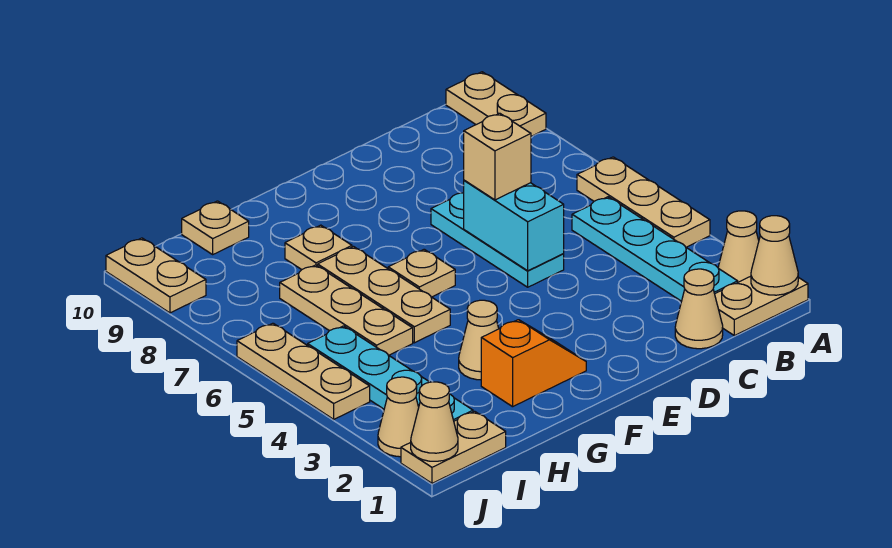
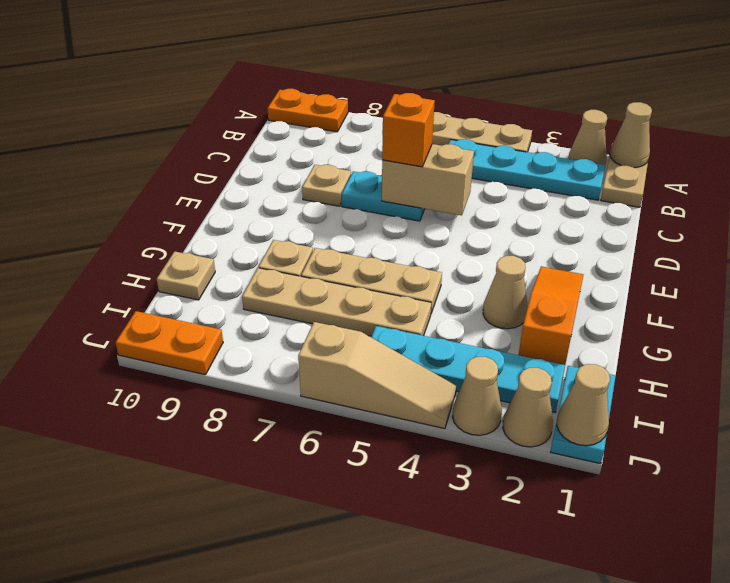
tan 1x2 plate [446,72,546,136] -> orange 1x2 plate [267,89,348,132]
tan 1x1 cone [675,269,723,349] -> tan 1x1 cone moved to [452,357,502,435]
cyan 1x3 plate [431,193,564,287] -> cyan 1x2 plate [342,171,425,221]
cyan 1x2 brick [464,180,564,271] -> tan 1x2 brick [382,144,474,215]
tan 1x1 brick [464,113,531,200] -> orange 1x1 brick [382,93,435,167]
orange 1x2 slope [481,320,586,407] -> orange 1x3 slope [519,266,583,365]
tan 1x1 plate [388,249,455,297] -> tan 1x1 plate moved to [302,165,351,206]
tan 1x3 plate [280,265,413,355] -> tan 1x4 plate [242,268,431,336]
tan 1x2 plate [401,411,506,483] -> cyan 1x2 plate [551,366,616,464]
tan 1x3 plate [237,323,370,419] -> tan 1x3 slope [298,322,456,429]
tan 1x2 plate [106,238,206,313] -> orange 1x2 plate [115,311,223,375]

